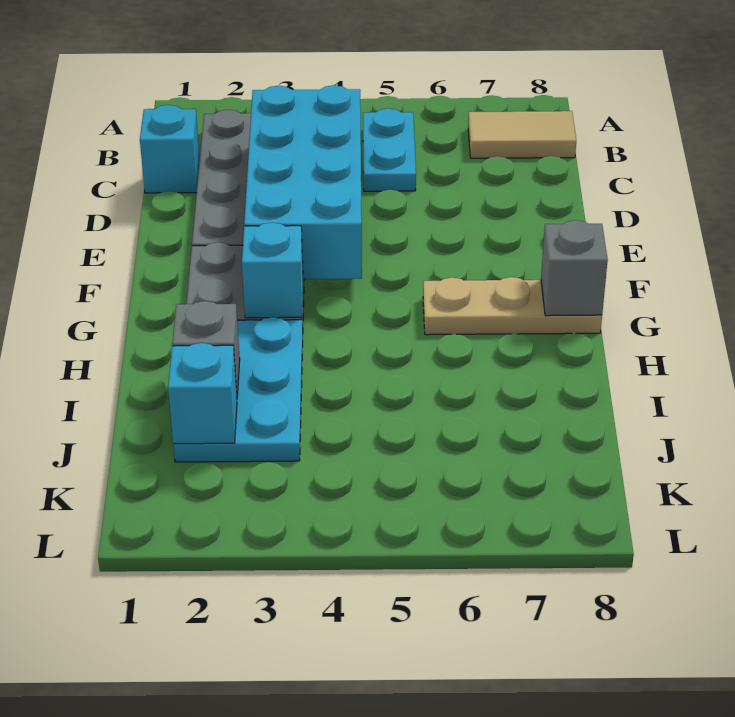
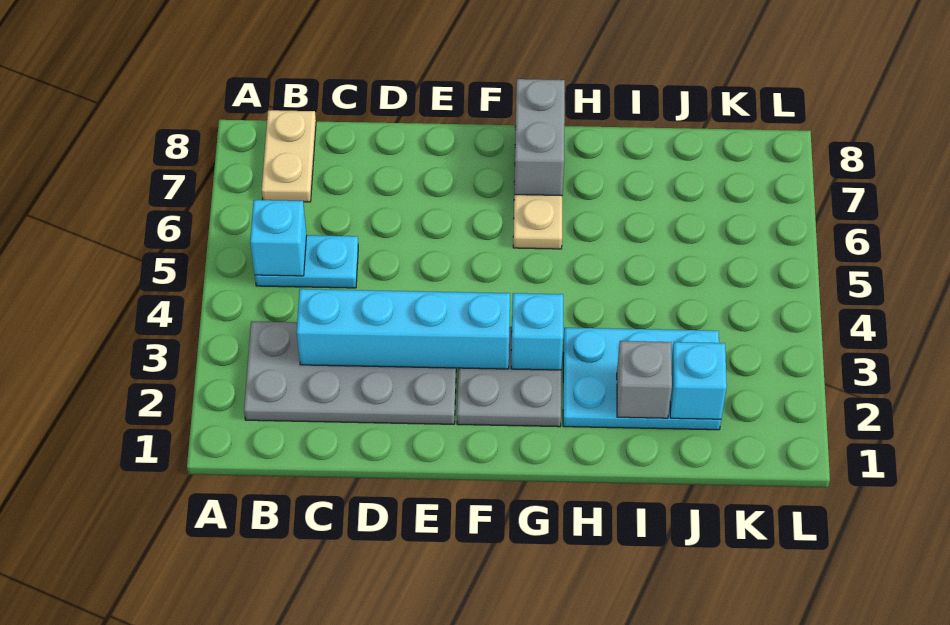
tan 1x2 tile [468,111,576,158] -> tan 1x2 plate [262,110,316,202]
cyan 1x1 brick [140,105,200,193] -> cyan 1x1 brick moved to [250,200,307,276]
cyan 2x4 brick [244,85,362,279] -> cyan 1x4 brick [297,289,510,369]
grey 1x1 brick [541,220,608,316] -> grey 1x2 brick [514,79,565,196]

